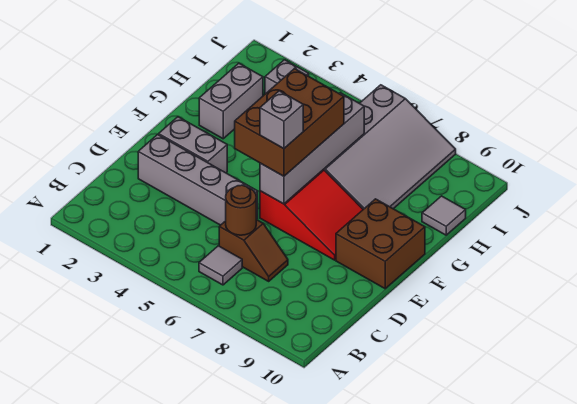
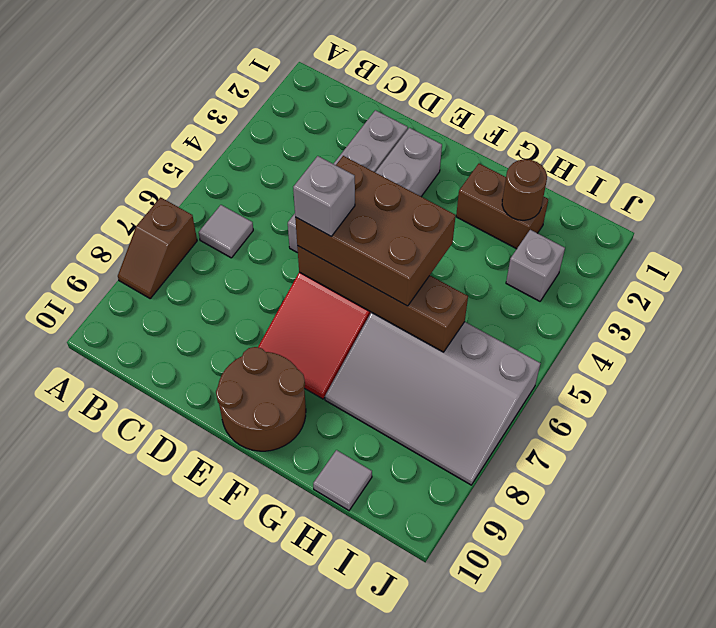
brown 1x2 slope [219,220,288,281] -> brown 1x2 slope moved to [118,197,197,299]
brown 1x1 round brick [226,185,256,235] -> brown 1x1 round brick moved to [502,159,547,220]
grey 1x4 brick [260,93,364,204] -> brown 1x4 brick [297,246,468,352]
brown 2x2 brick [336,199,425,289] -> brown 2x2 round brick [216,347,306,451]
grey 1x2 brick [199,63,263,139] -> brown 1x2 brick [456,164,548,249]

